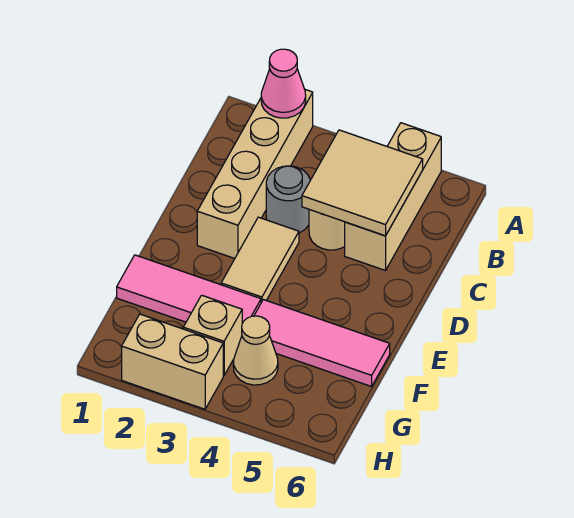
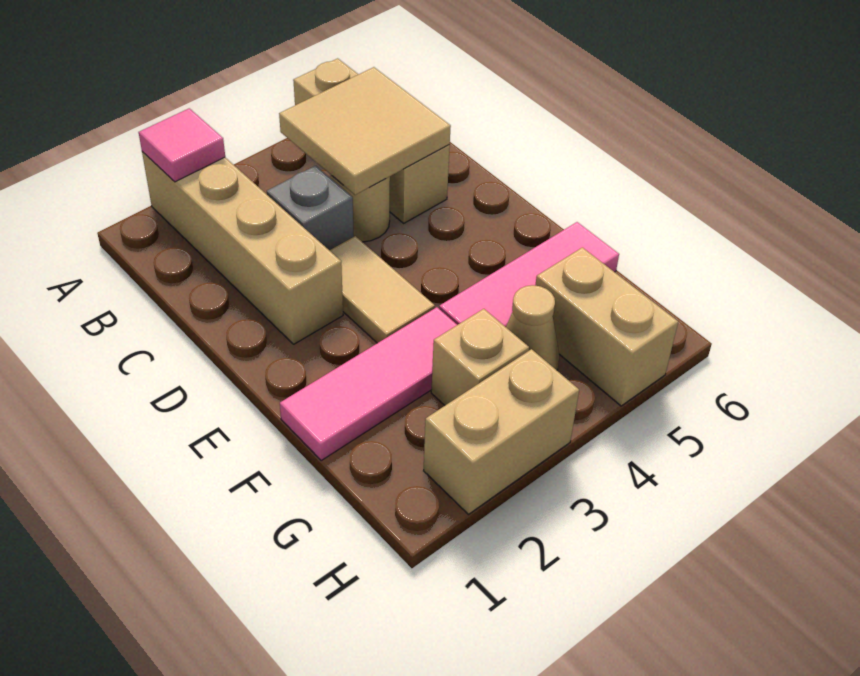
pink 1x1 cone [261,49,306,118] -> pink 1x1 tile [139,108,225,182]
grey 1x1 round brick [266,166,310,233] -> grey 1x1 brick [267,166,354,250]
none -> tan 1x2 brick [535,247,678,406]

